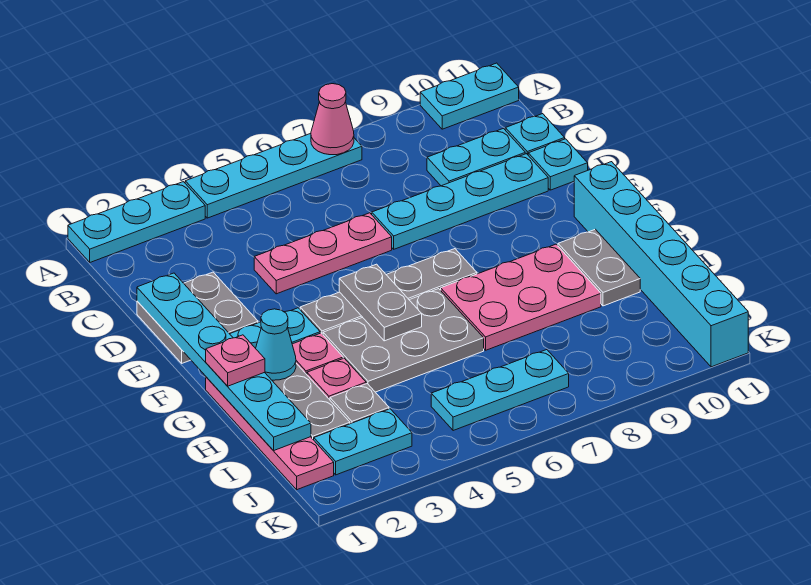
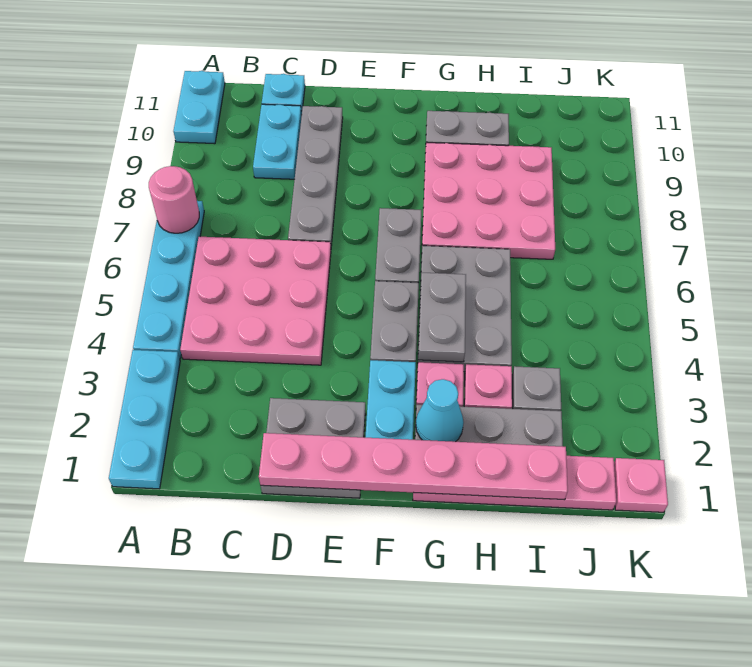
pink 1x1 cone [311,84,354,155] -> pink 1x1 round brick [149,166,199,233]
cyan 1x6 plate [137,273,311,451] -> pink 1x6 plate [259,433,568,500]
pink 1x3 plate [254,213,392,294] -> pink 3x3 plate [180,237,331,365]
cyan 1x4 plate [372,154,548,249] -> grey 1x4 plate [288,106,343,246]
cyan 1x1 plate [528,139,588,190] -> none
grey 1x2 plate [339,264,422,341] -> grey 1x2 plate turned to [418,273,466,362]
cyan 1x6 brick [574,162,748,367] -> none
pink 1x1 plate [206,335,265,386] -> pink 1x1 plate moved to [614,458,668,512]
pink 2x3 plate [441,244,601,350] -> pink 3x3 plate [422,142,555,259]
cyan 1x2 plate [314,409,412,475] -> none
cyan 1x3 plate [431,350,569,431] -> none

